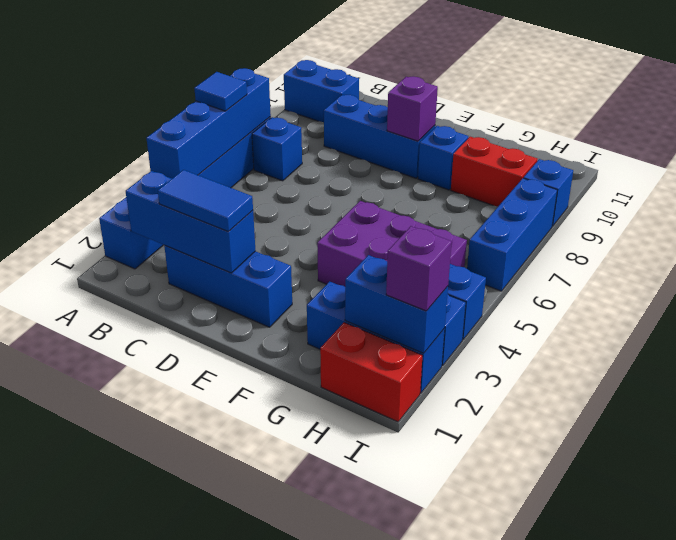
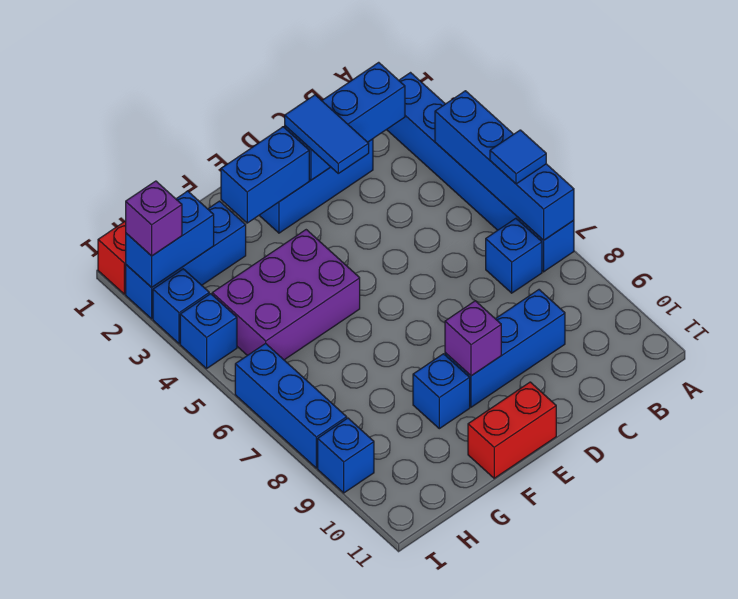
blue 1x2 brick [284,60,359,122] -> blue 1x2 brick moved to [221,127,309,223]
blue 1x2 tile [158,170,253,231] -> blue 1x2 tile turned to [285,95,369,173]
red 1x2 brick [451,137,537,206] -> red 1x2 brick moved to [468,382,556,478]

